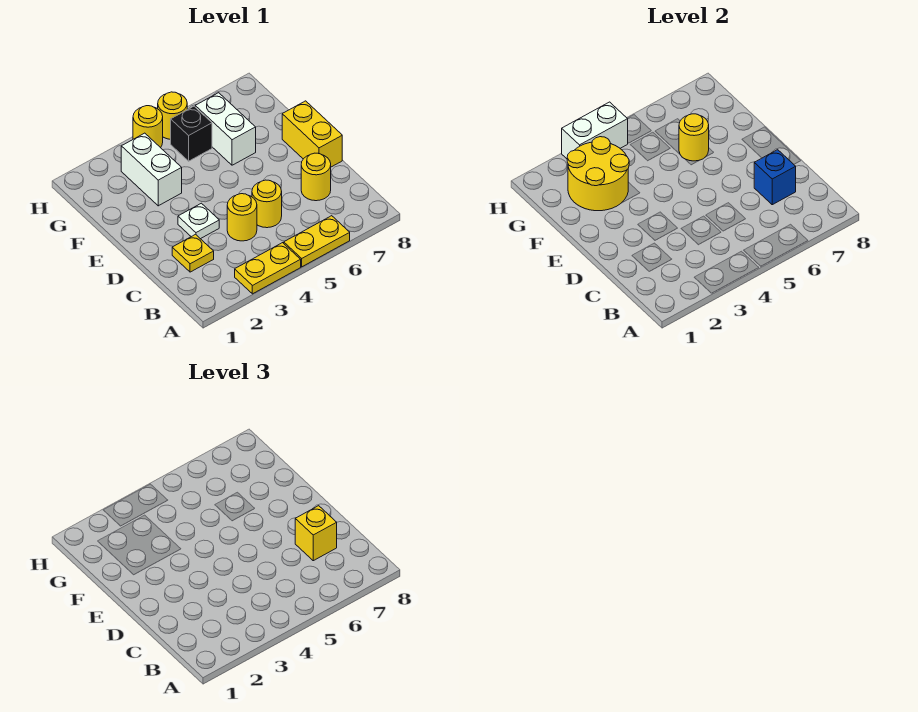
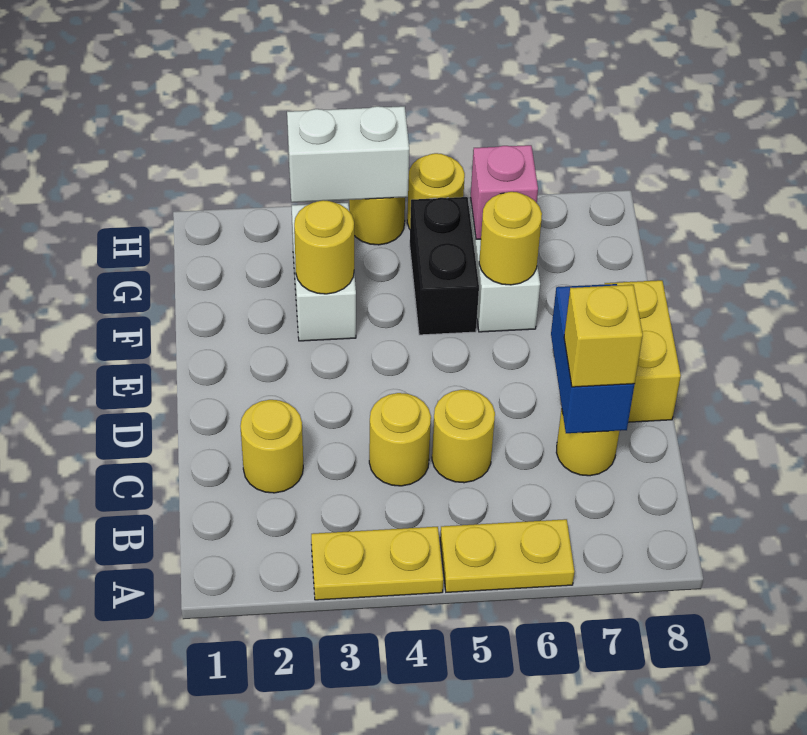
yellow 1x1 plate [172,234,214,272] -> yellow 1x1 round brick [240,400,303,493]
blue 1x1 brick [754,150,796,205] -> blue 1x2 brick [551,284,634,433]
white 1x1 plate [178,203,219,239] -> none
yellow 2x2 round brick [567,137,629,211] -> yellow 1x1 round brick [294,200,354,294]
black 1x1 brick [171,106,212,161] -> black 1x2 brick [410,197,479,335]
none -> pink 1x1 brick [470,145,538,239]

